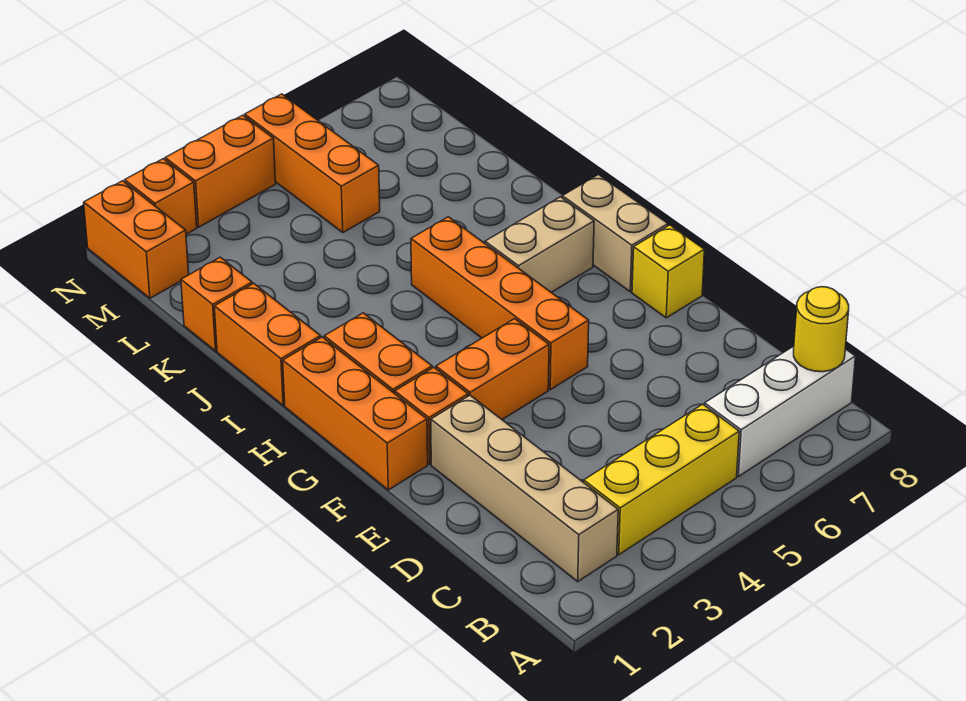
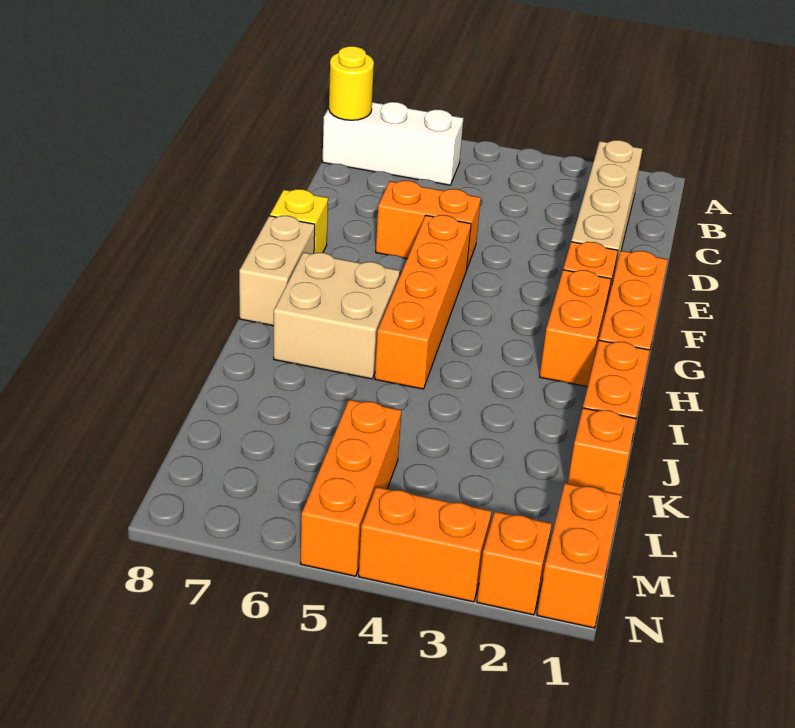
yellow 1x3 brick [584,404,739,555] -> none
orange 1x2 brick [436,319,549,420] -> orange 1x2 brick moved to [376,181,481,268]
tan 1x2 brick [485,197,594,292] -> tan 2x2 brick [274,252,400,379]

